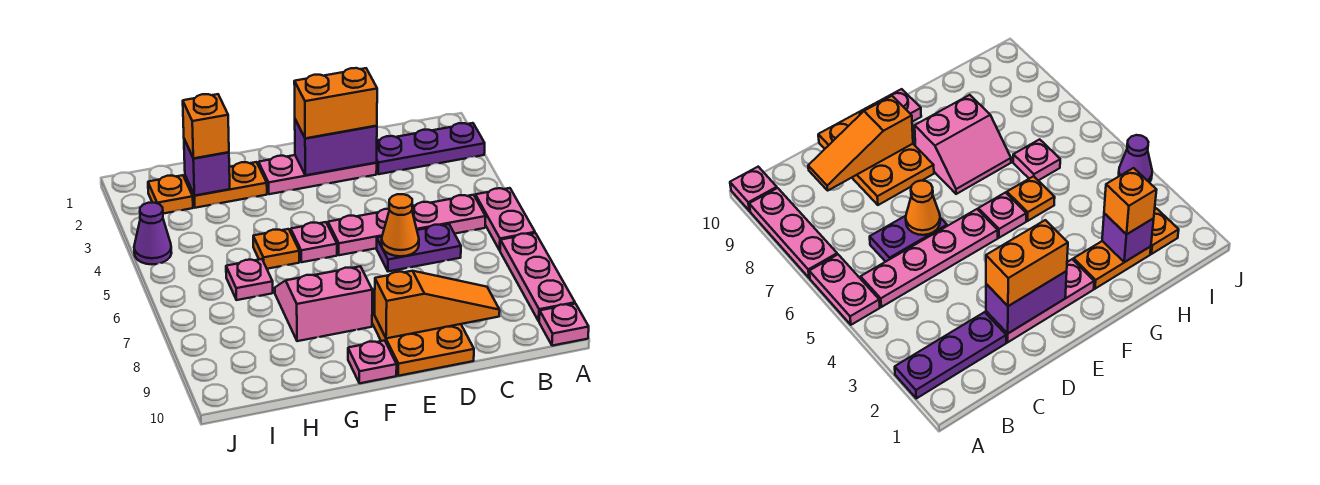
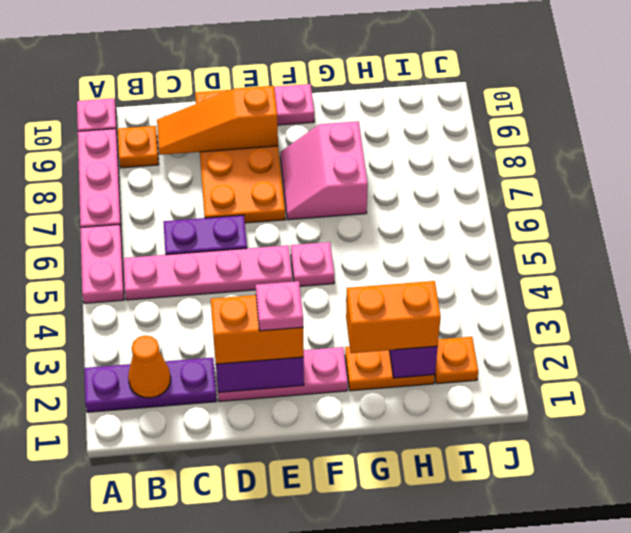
orange 1x1 cone [382,194,419,256] -> orange 1x1 cone moved to [128,336,171,398]
orange 2x3 plate [372,289,474,376] -> orange 2x4 plate [195,90,285,223]
pink 2x2 slope [275,266,372,341] -> pink 2x2 slope turned to [280,121,368,220]
orange 1x1 plate [253,229,300,269] -> orange 1x1 plate moved to [118,126,159,168]
orange 1x1 brick [183,94,229,158] -> orange 1x2 brick [346,281,441,353]
pink 1x1 plate [226,259,273,300] -> pink 1x1 plate moved to [256,281,303,331]
purple 1x1 cone [134,203,171,264] -> none

